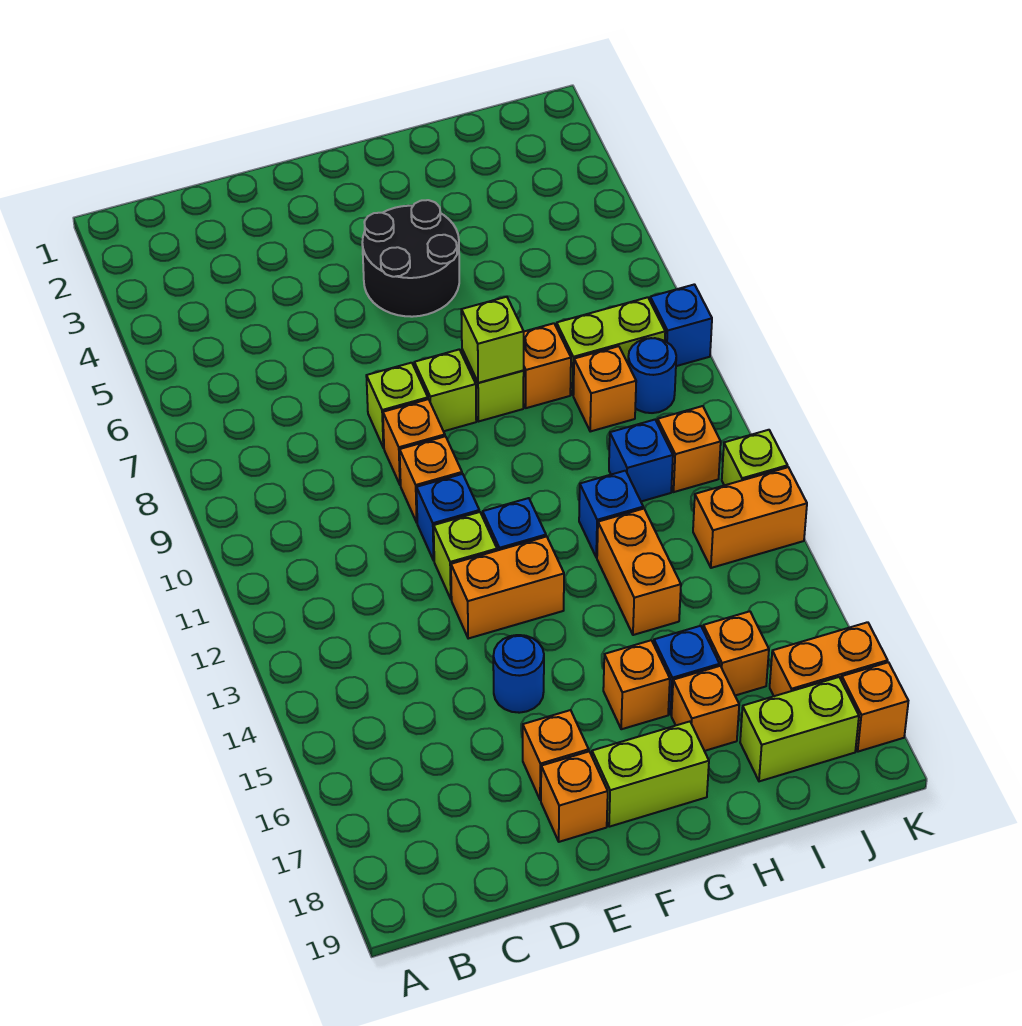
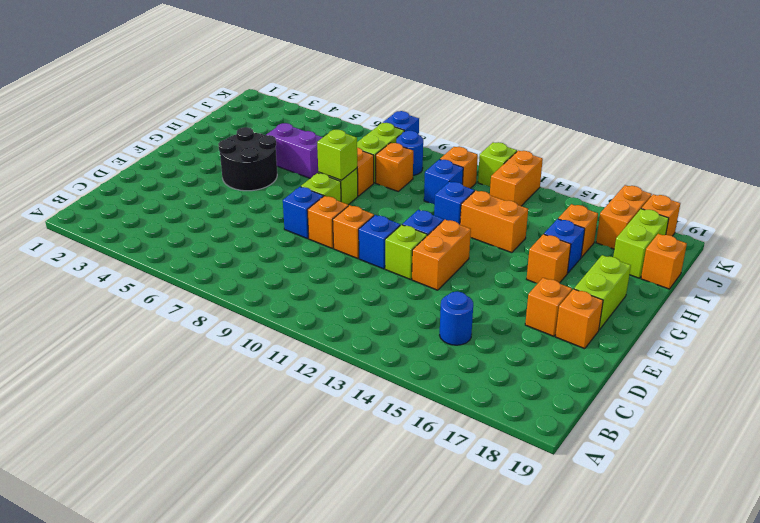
lime 1x1 brick [366,363,428,448] -> blue 1x1 brick [283,187,323,239]
blue 1x1 round brick [493,635,544,713] -> blue 1x1 round brick moved to [440,291,473,345]
none -> purple 1x2 brick [266,123,323,178]
orange 1x1 brick [671,666,739,751] -> orange 1x1 brick moved to [641,234,687,289]

